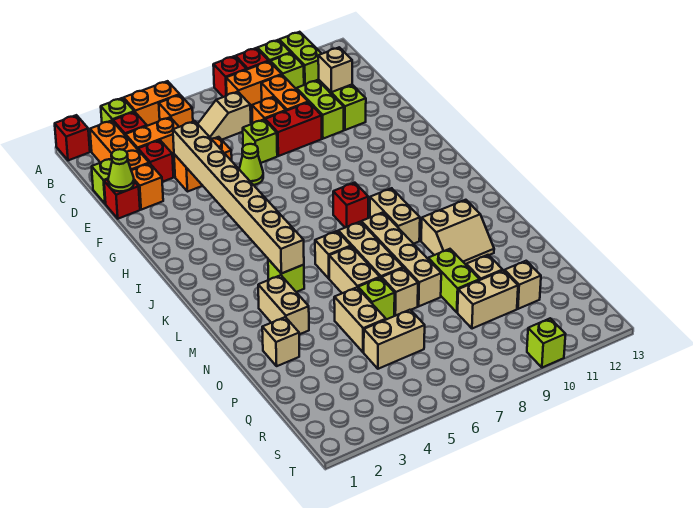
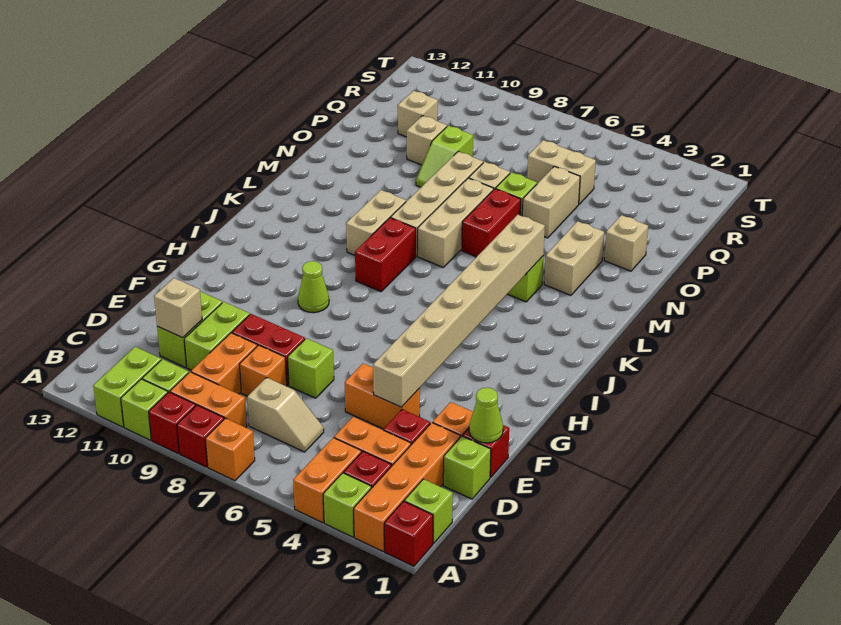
orange 1x2 brick [124,81,180,126] -> orange 1x2 brick turned to [293,438,361,523]
orange 1x3 brick [90,121,149,170] -> orange 1x4 brick [354,423,460,551]
orange 1x1 brick [159,95,193,127] -> orange 1x1 brick moved to [205,418,255,481]
lime 1x1 cone [239,144,263,185] -> lime 1x1 cone moved to [298,261,329,313]
red 1x1 brick [333,183,368,228] -> red 1x2 brick [355,218,416,292]
tan 1x1 brick [315,231,351,278] -> none
tan 1x2 brick [329,246,380,293] -> red 1x2 brick [462,189,521,257]
tan 2x2 slope [421,200,494,264] -> none
lime 1x2 brick [428,249,480,312] -> lime 1x2 slope [416,126,473,187]
tan 1x2 brick [458,270,518,329] -> none
lime 1x1 brick [527,318,566,368] -> lime 1x1 brick moved to [404,479,453,543]

